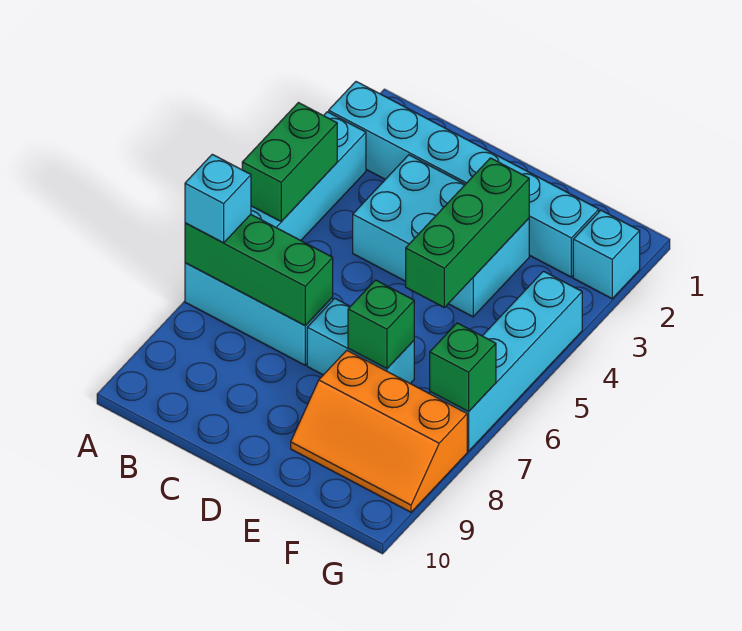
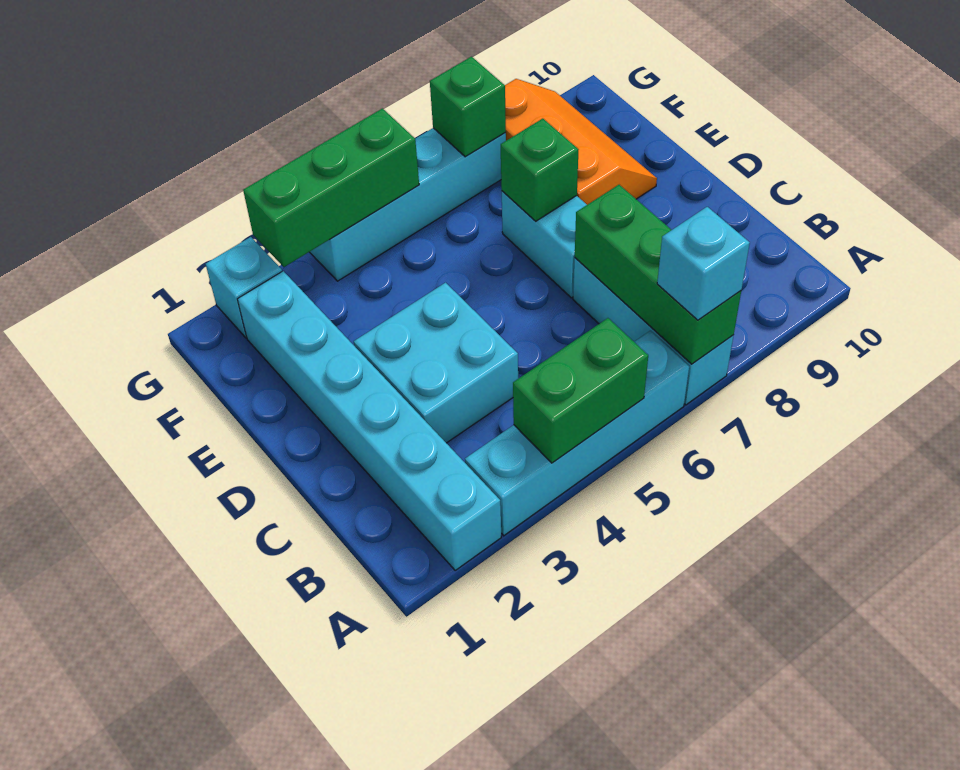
cyan 2x3 brick [353,155,529,317] -> cyan 2x2 brick [354,283,518,443]
green 1x3 brick [406,158,529,307] -> green 1x3 brick moved to [243,109,419,267]

